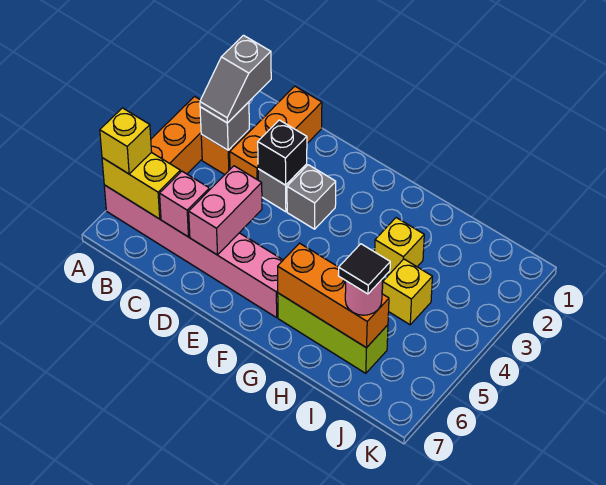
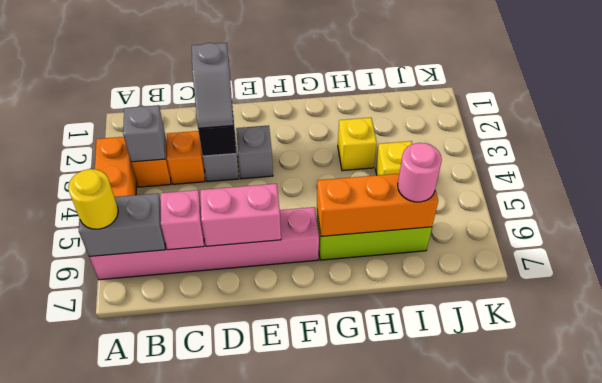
yellow 1x2 brick [102,152,180,219] -> grey 1x2 brick [79,193,165,256]
yellow 1x1 brick [100,108,152,174] -> yellow 1x1 round brick [68,169,118,229]
grey 1x2 slope [200,35,271,123] -> grey 1x2 slope moved to [192,43,233,128]
orange 1x3 brick [230,86,322,180] -> orange 1x1 brick [167,131,205,184]
pink 1x2 brick [189,166,262,255] -> pink 1x2 brick turned to [200,184,281,246]
black 1x1 tile [338,244,390,294] -> none

